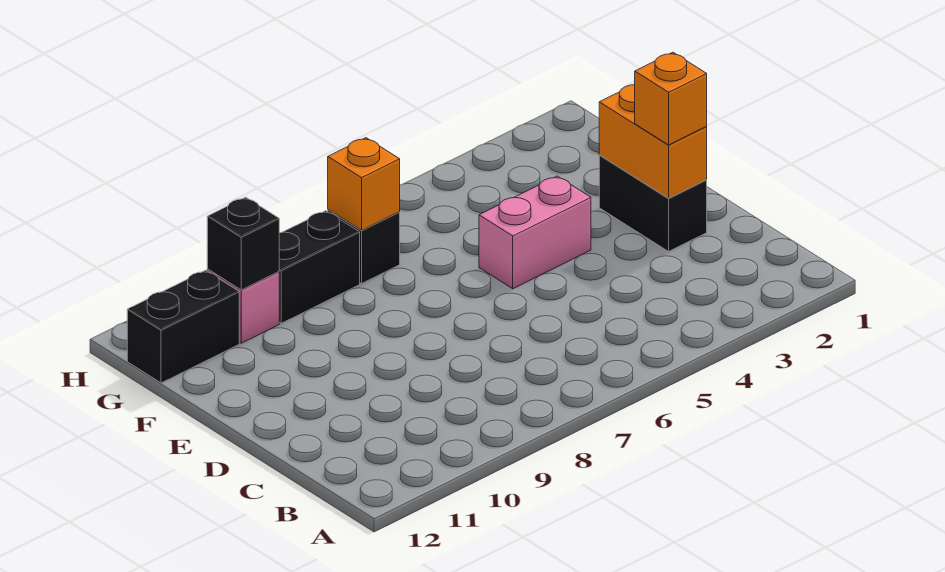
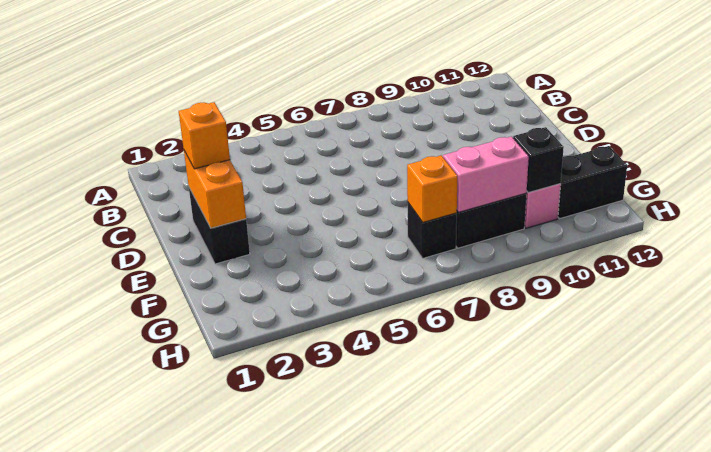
pink 1x2 brick [479,176,591,289] -> pink 1x2 brick moved to [443,136,529,212]

